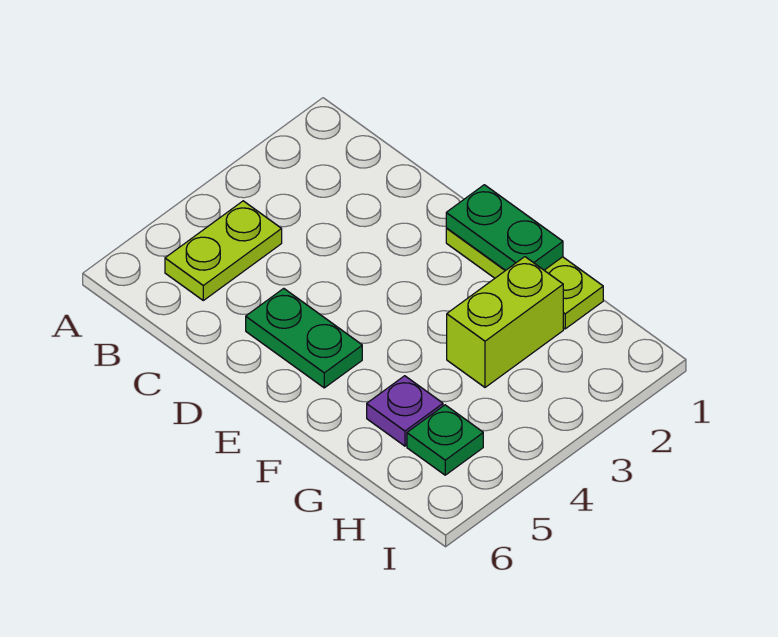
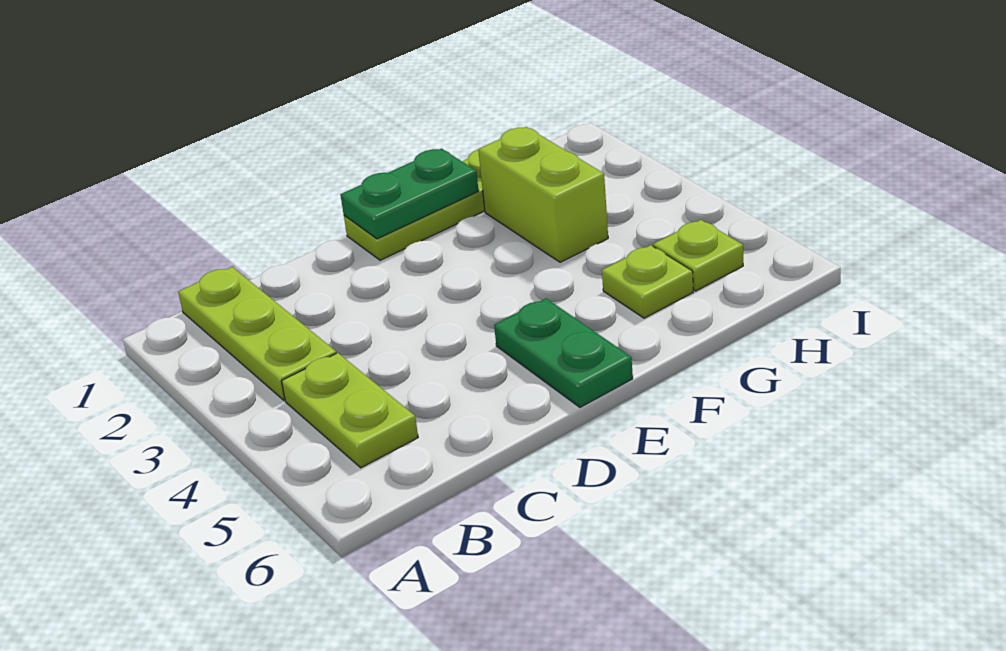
none -> lime 1x3 plate [178,267,336,400]
green 1x2 plate [246,288,362,388] -> green 1x2 plate turned to [494,298,633,407]
purple 1x1 plate [367,376,443,446] -> lime 1x1 plate [602,245,693,318]
green 1x1 plate [407,405,483,475] -> lime 1x1 plate [653,220,743,291]

